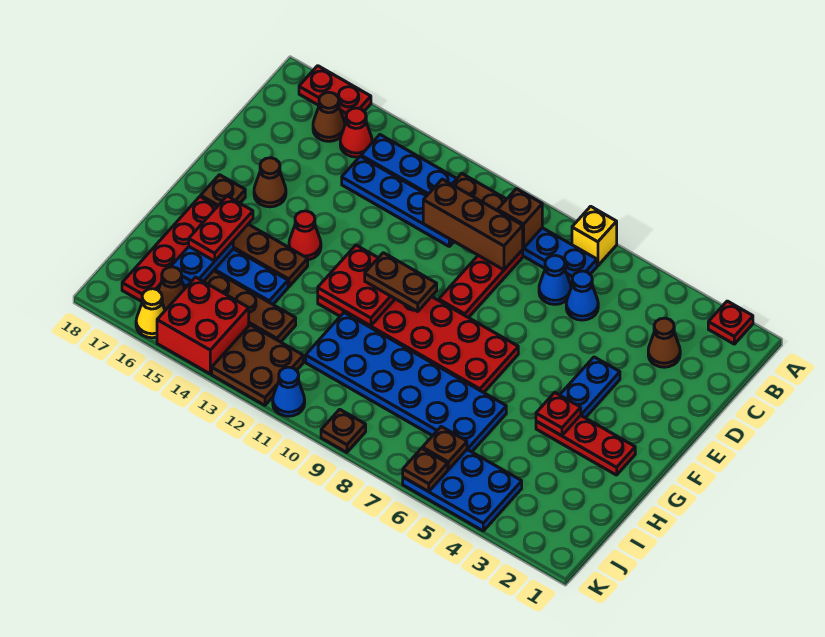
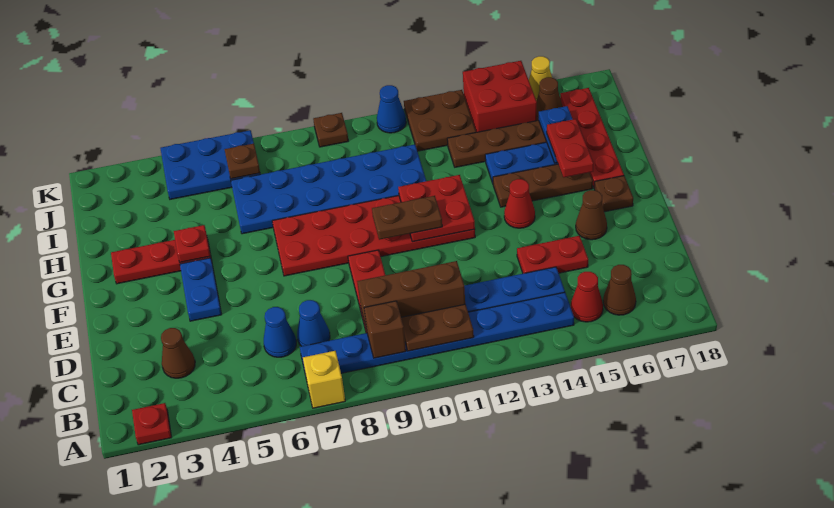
red 1x2 plate [299,66,371,121] -> red 1x2 plate moved to [517,236,588,274]
brown 1x1 plate [403,448,448,492] -> none

